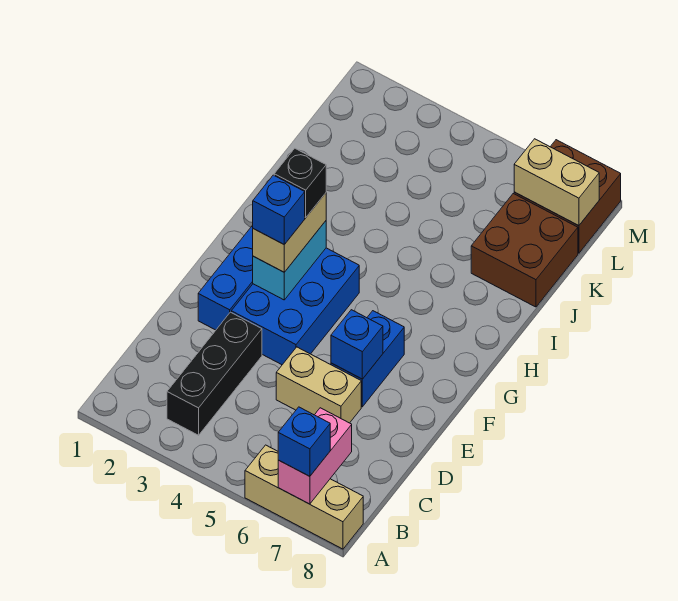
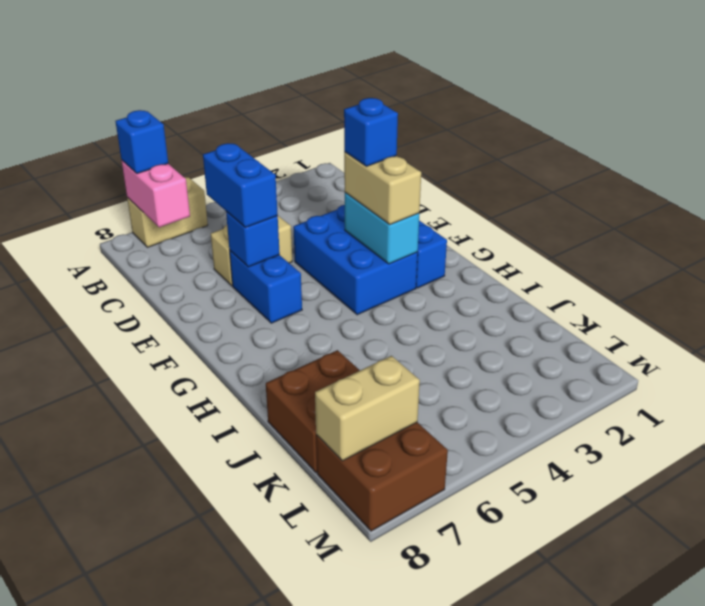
tan 1x3 brick [245,445,363,549] -> tan 1x2 brick [127,177,208,247]
black 1x3 brick [167,312,262,435] -> none
none -> blue 1x2 brick [203,143,278,228]
black 1x1 brick [274,148,326,217] -> none

